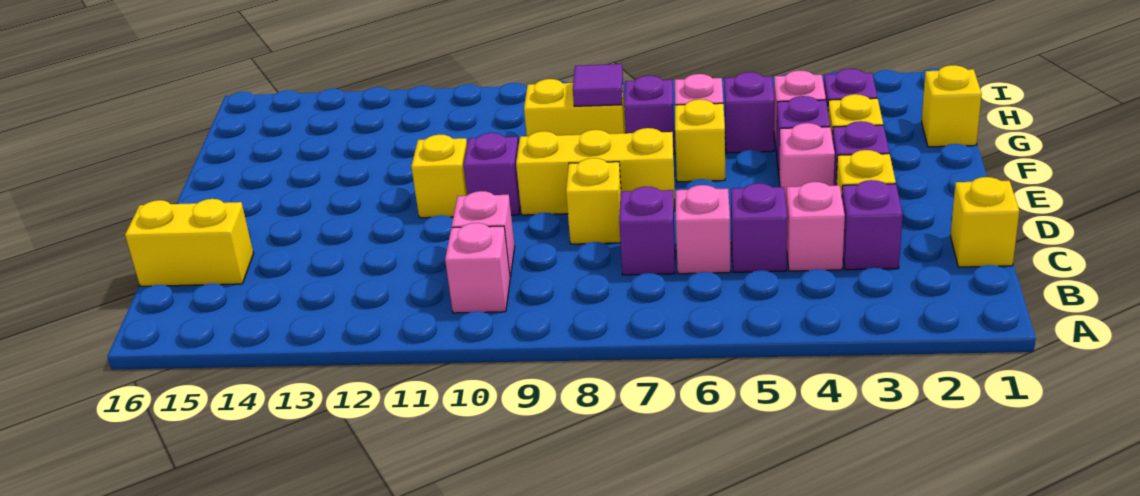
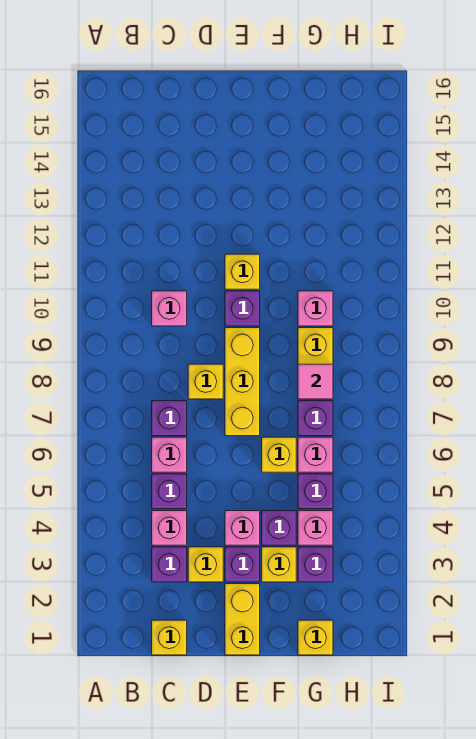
pink 1x1 brick [445,223,510,313] -> pink 1x1 brick moved to [298,291,333,326]
yellow 1x2 brick [125,199,254,286] -> yellow 1x2 brick moved to [225,584,260,655]
purple 1x1 tile [573,64,623,106] -> pink 1x1 tile [298,364,333,399]

